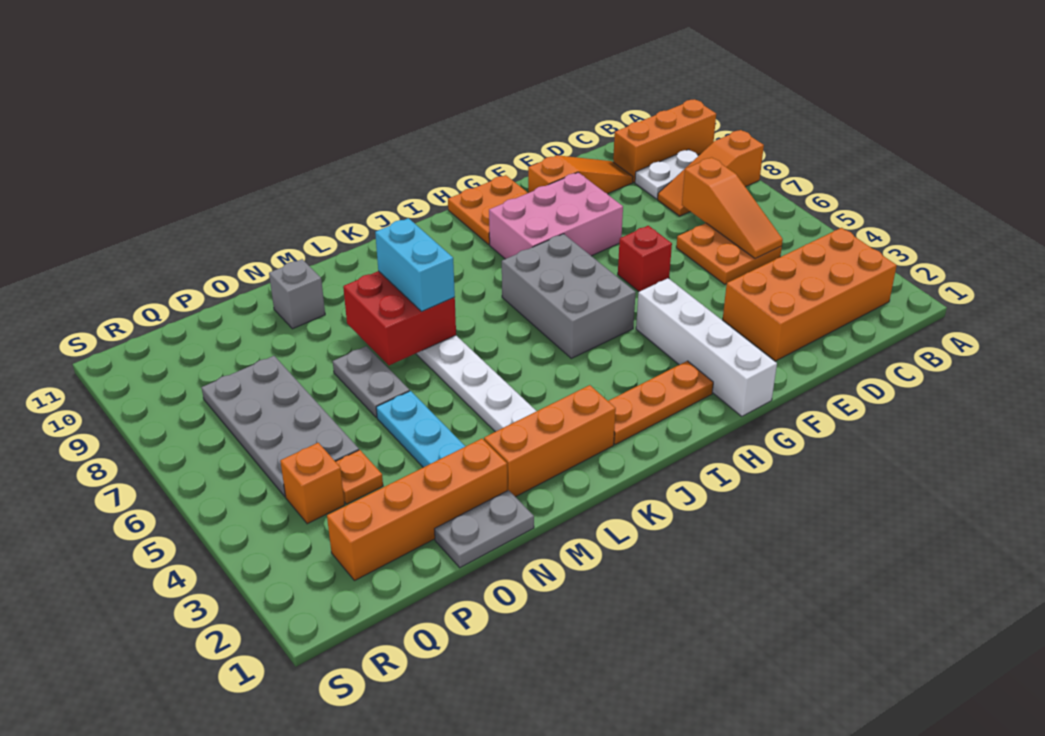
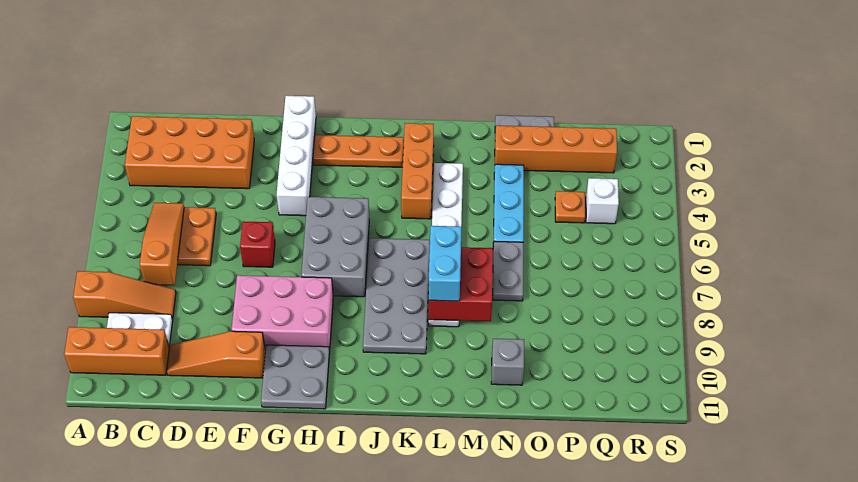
orange 2x2 plate [448,175,528,244] -> grey 2x2 plate [261,345,330,409]
orange 1x3 brick [484,385,616,497] -> orange 1x3 brick turned to [401,123,434,219]
grey 2x4 plate [202,356,359,497] -> grey 2x4 plate moved to [363,238,430,354]
orange 1x1 brick [280,443,345,524] -> white 1x1 brick [586,178,619,224]

